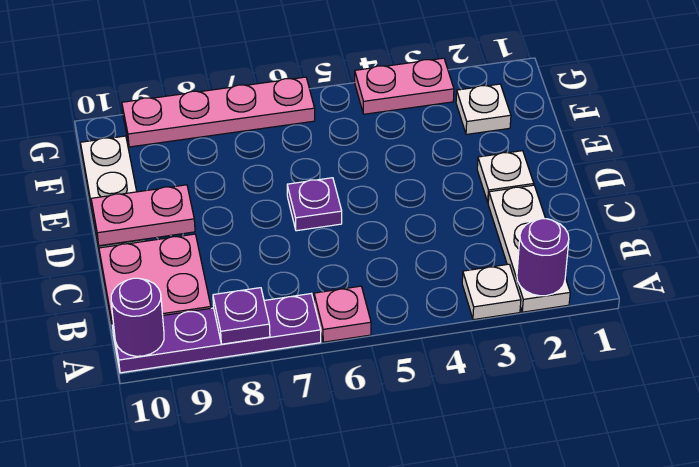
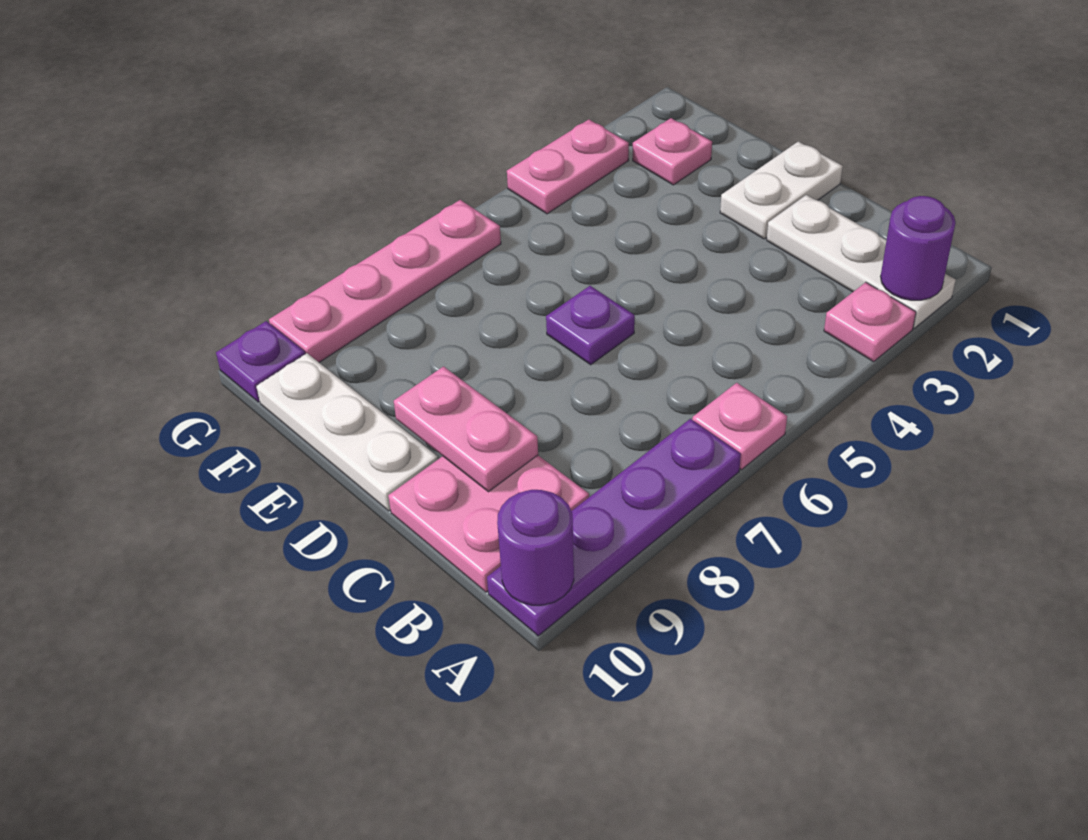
white 1x1 plate [462,264,521,320] -> pink 1x1 plate [824,282,916,362]
purple 1x1 plate [213,288,270,344] -> purple 1x1 plate moved to [216,321,305,402]
white 1x1 plate [477,151,534,202] -> white 1x2 plate [720,141,843,239]
pink 1x2 plate [91,185,195,246] -> pink 1x2 plate turned to [394,366,538,492]
white 1x1 plate [456,84,511,134] -> pink 1x1 plate [633,118,712,185]

